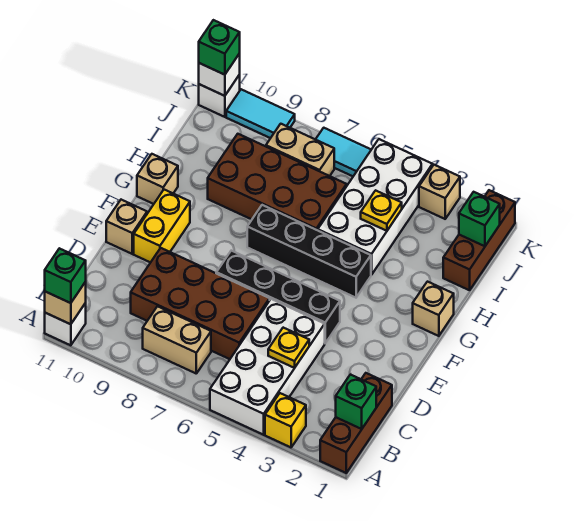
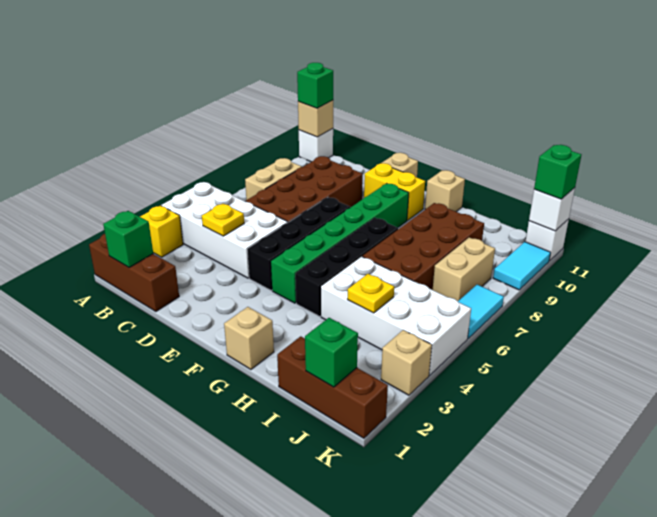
none -> green 1x6 brick [271,184,409,303]

